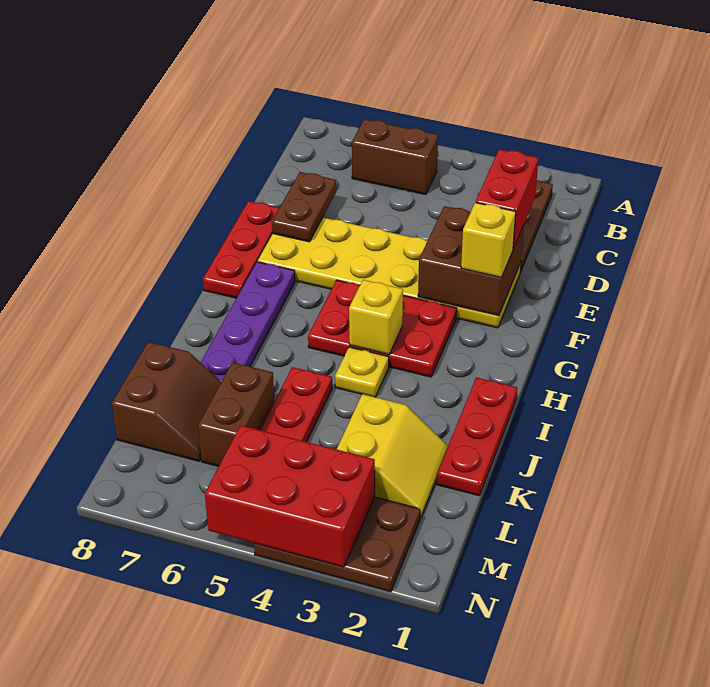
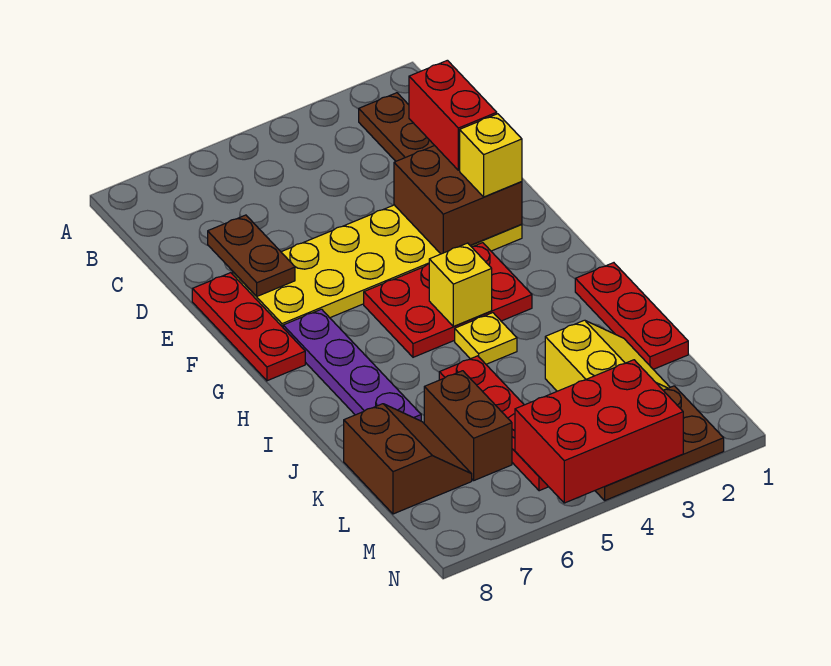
brown 1x2 brick [352,119,438,195] -> none

